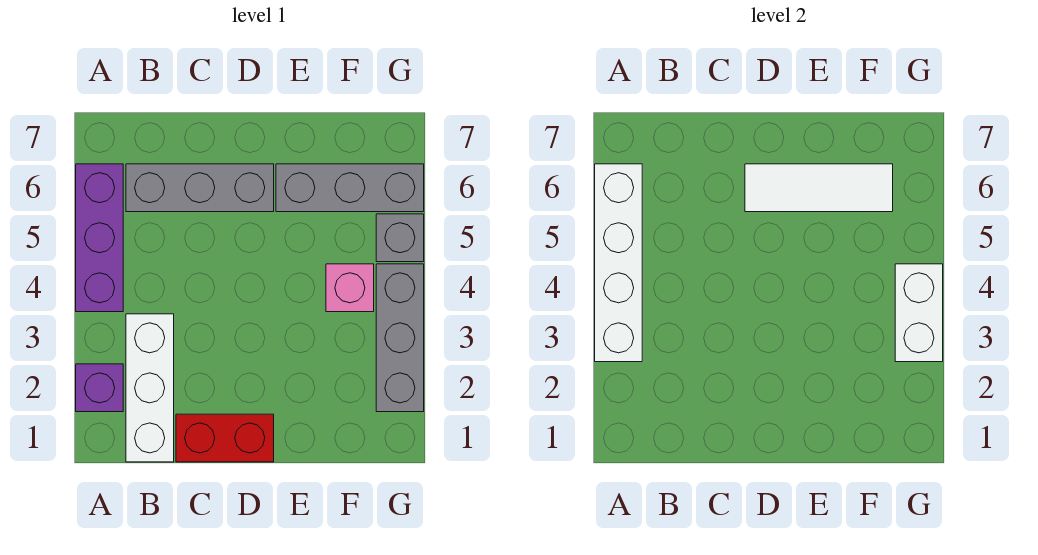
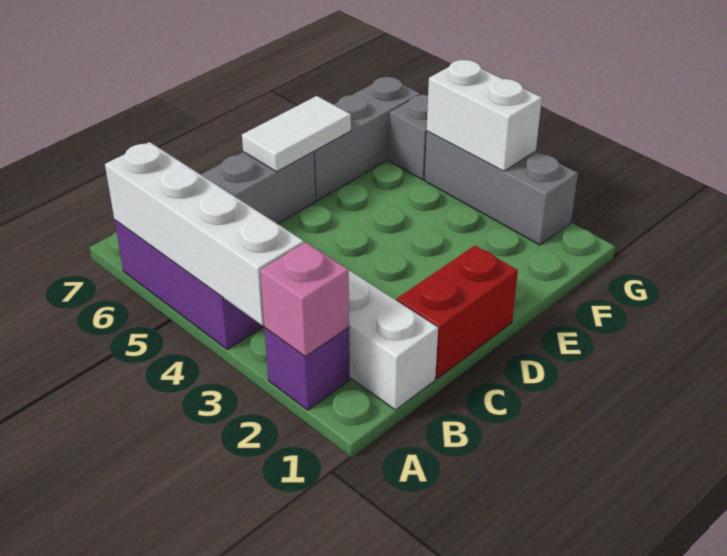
white 1x3 tile [745,164,893,212] -> white 1x2 tile [242,96,351,172]
pink 1x1 brick [326,264,374,312] -> pink 1x1 brick moved to [260,242,349,356]

